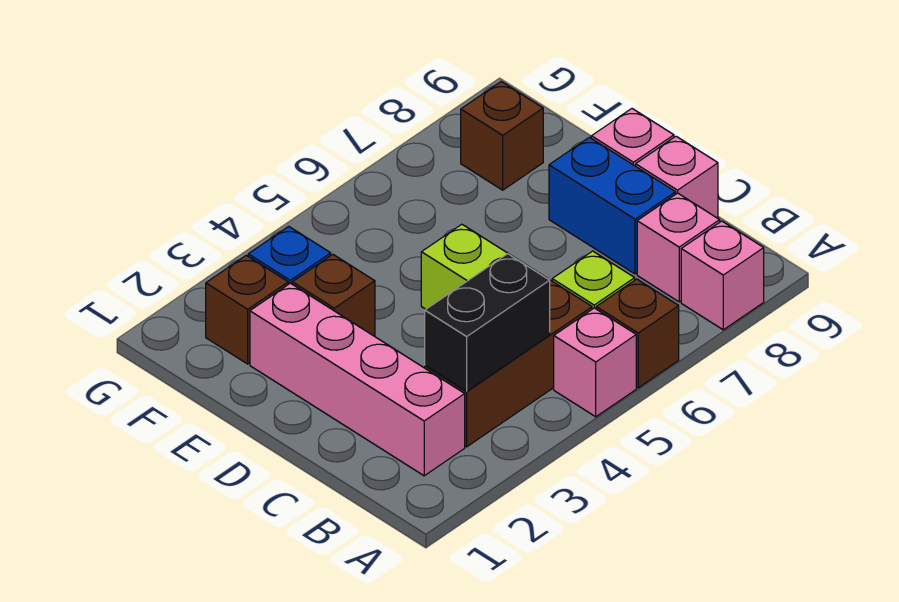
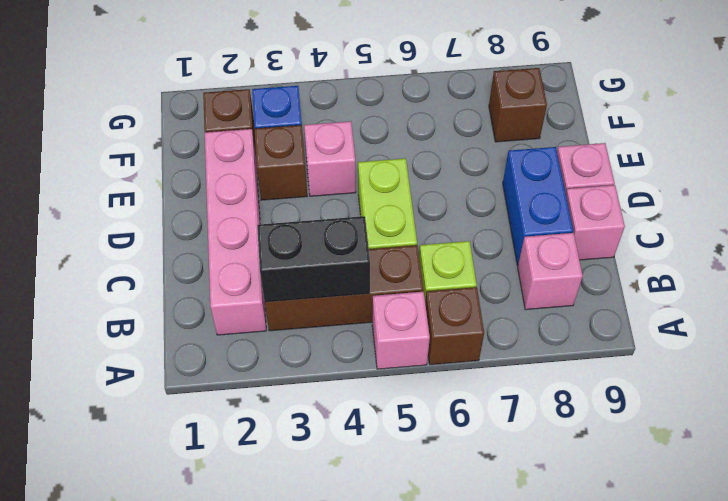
pink 1x1 brick [681,221,764,330] -> pink 1x1 brick moved to [304,121,356,196]

